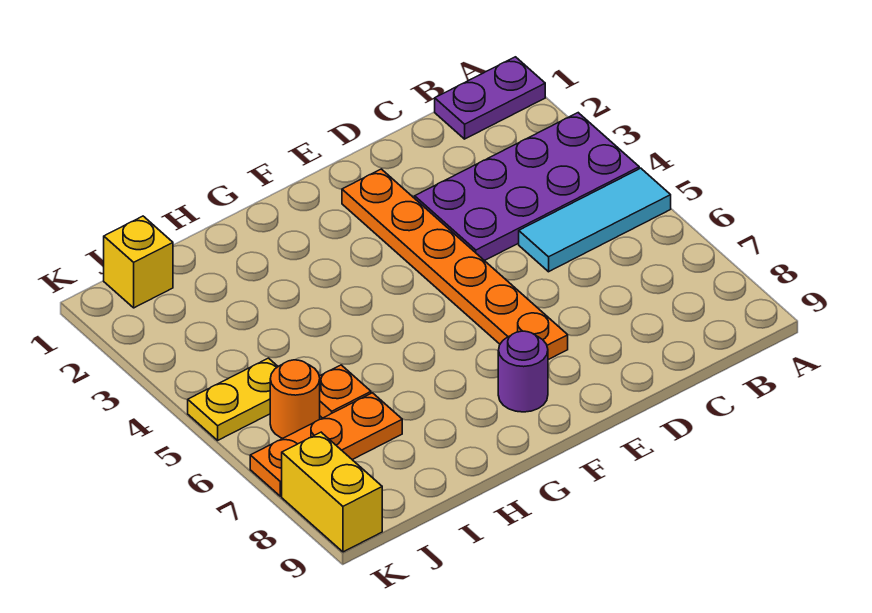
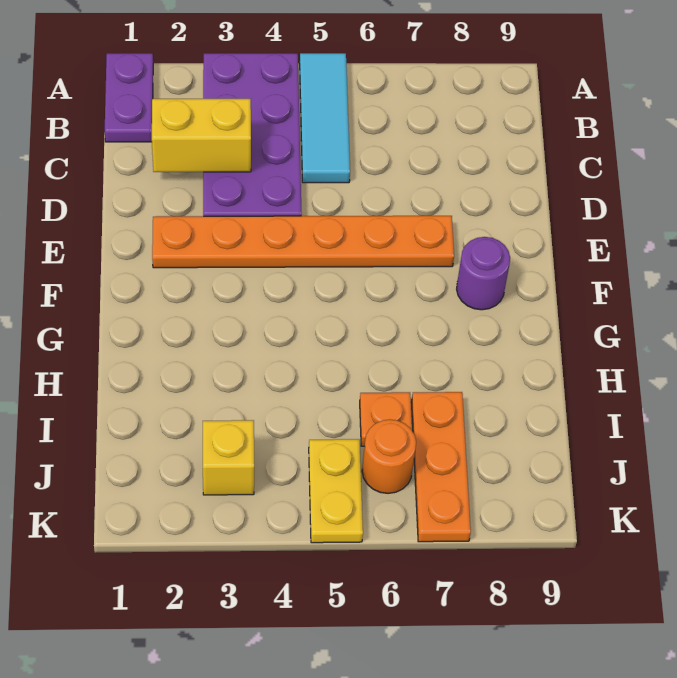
yellow 1x1 brick [104,216,173,308] -> yellow 1x1 brick moved to [203,420,254,495]
yellow 1x2 brick [282,432,382,552] -> yellow 1x2 brick moved to [152,99,251,172]

